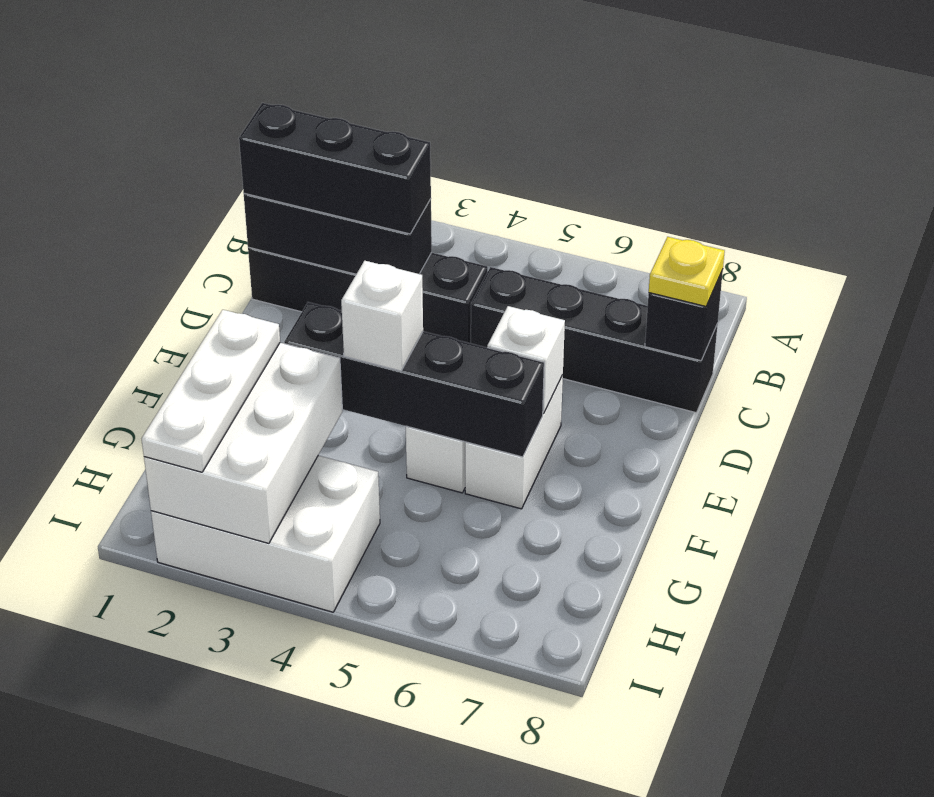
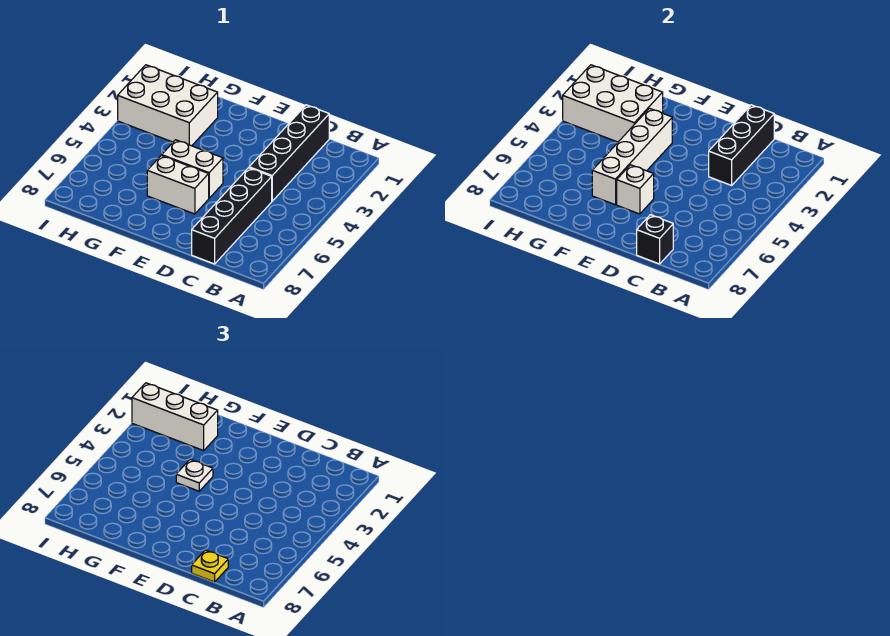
black 1x3 brick [239,103,431,234] -> none
black 1x4 brick [284,302,544,457] -> white 1x4 brick [592,108,672,205]
white 1x1 brick [341,261,423,371] -> white 1x1 plate [176,460,213,491]
white 1x3 plate [142,310,280,472] -> white 1x3 brick [132,383,218,451]
white 2x3 brick [151,456,380,612] -> white 2x3 brick turned to [118,65,218,146]

